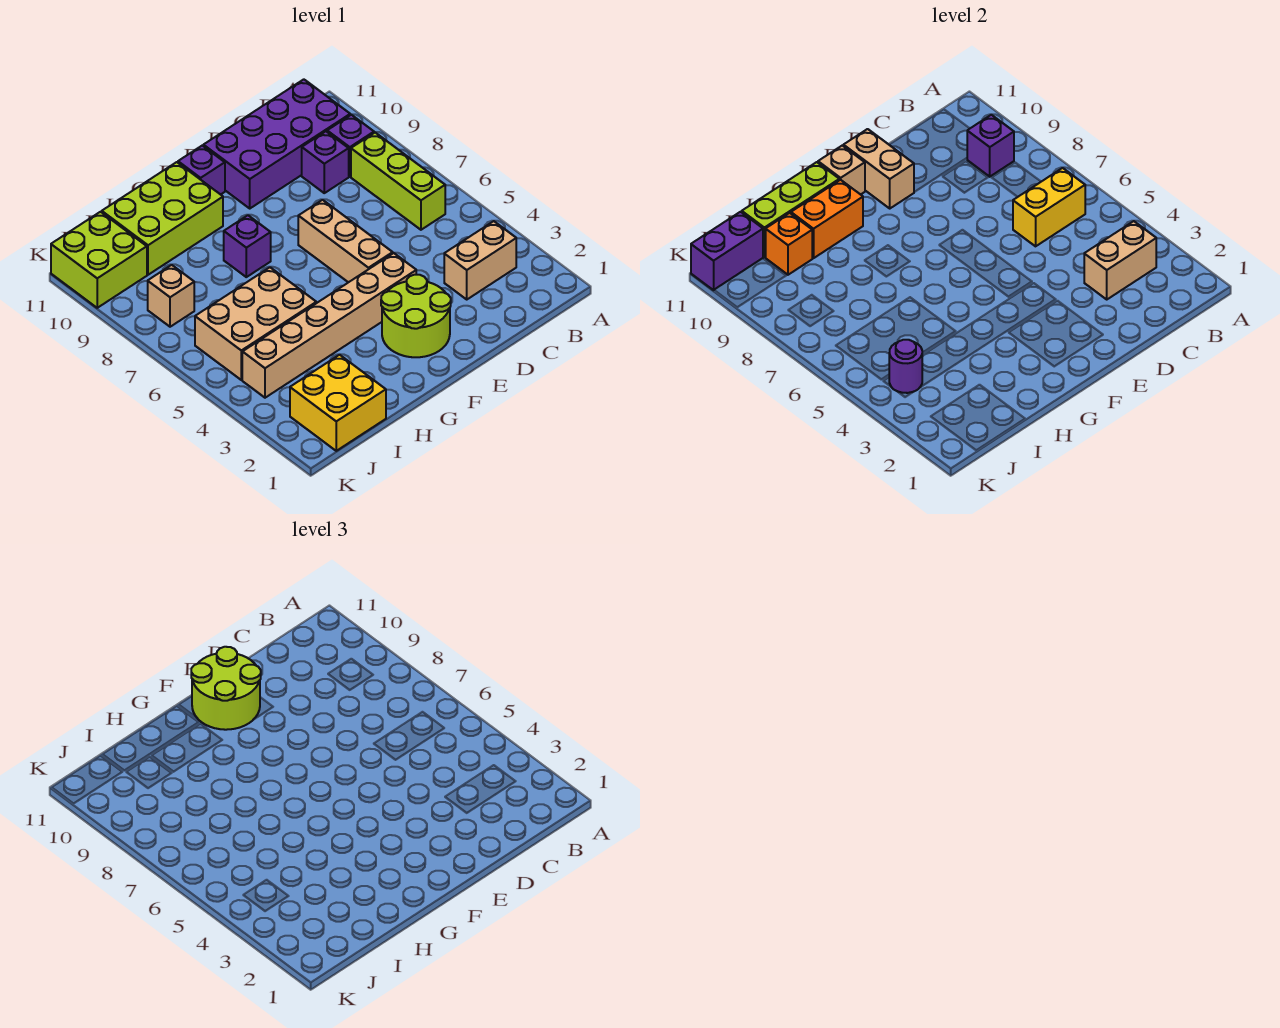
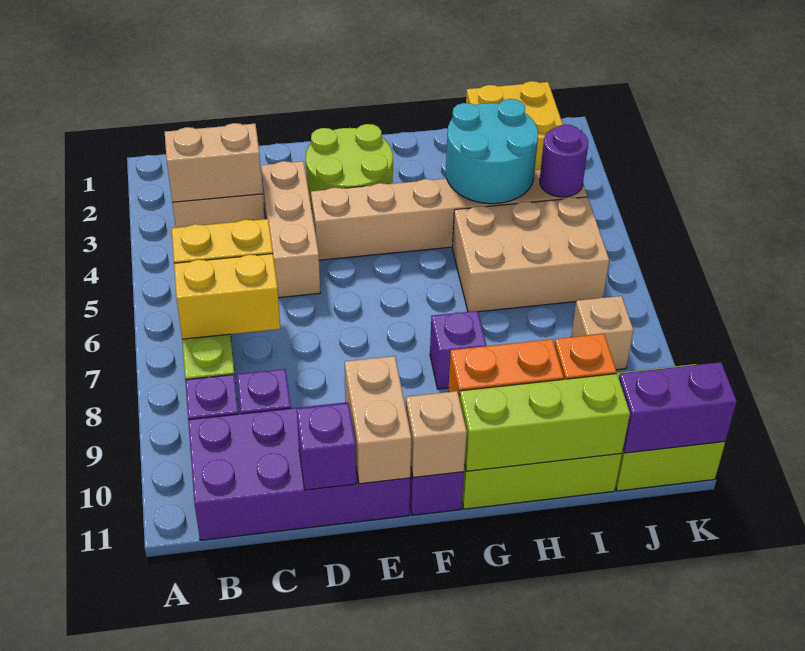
none -> yellow 1x2 brick [174,254,280,339]
purple 1x1 brick [967,115,1014,177] -> purple 1x1 brick moved to [297,403,356,490]
tan 1x3 brick [298,200,393,282] -> tan 1x3 brick moved to [261,161,320,298]
lime 2x2 round brick [191,647,261,730] -> none
none -> cyan 2x2 round brick [446,99,538,204]

